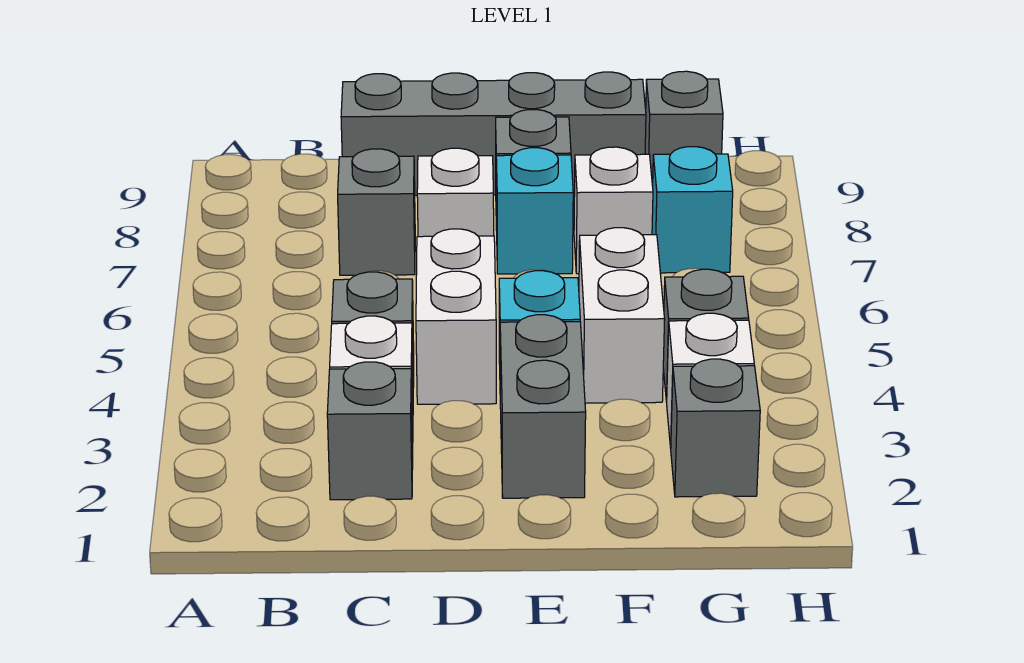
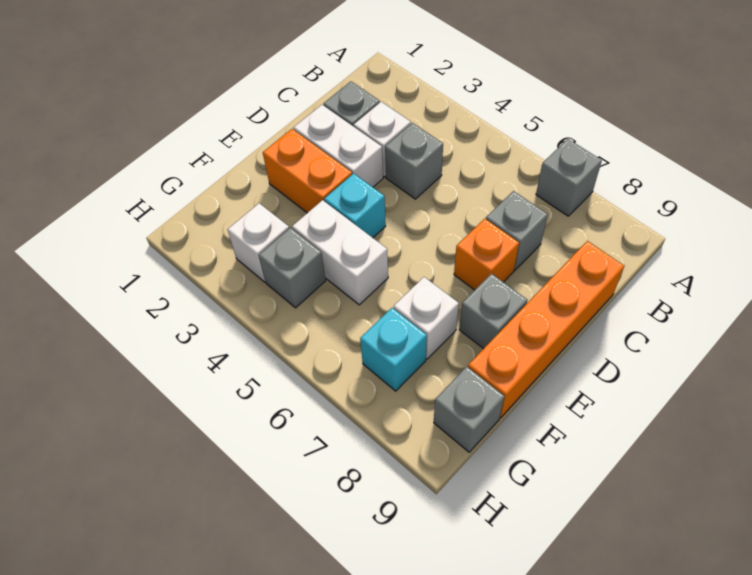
grey 1x4 brick [341,72,646,195] -> orange 1x4 brick [468,241,624,418]
white 1x2 brick [416,229,496,404] -> white 1x2 brick moved to [294,105,383,187]
white 1x1 brick [417,148,494,237] -> orange 1x1 brick [454,219,519,290]
grey 1x2 brick [500,315,586,498] -> orange 1x2 brick [263,129,352,213]
cyan 1x1 brick [496,148,573,274] -> none
grey 1x1 brick [671,359,760,497] -> grey 1x1 brick moved to [536,139,602,216]

